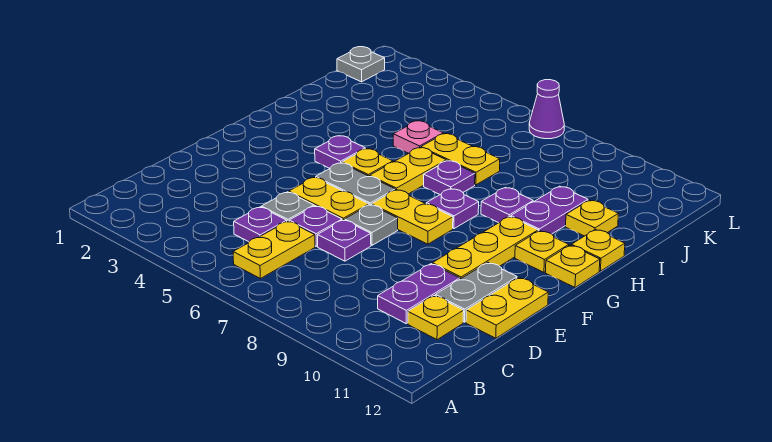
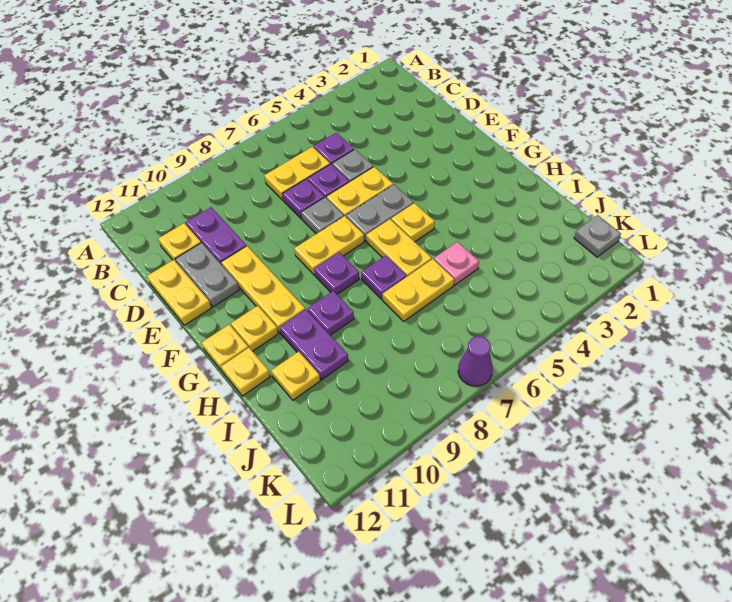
yellow 1x2 plate [233,221,315,279] -> yellow 1x2 plate turned to [264,147,330,200]
purple 1x1 plate [315,136,365,169] -> none

